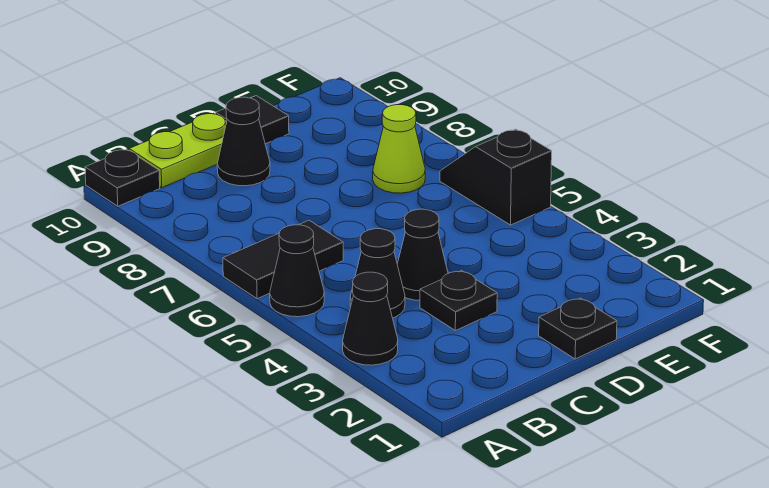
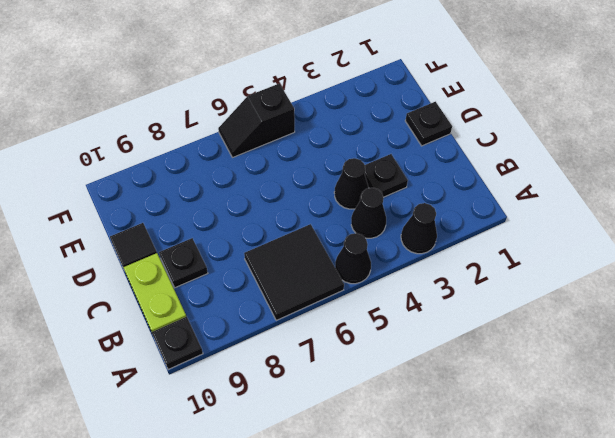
black 1x2 tile [223,220,343,299] -> black 2x2 tile [244,224,344,320]
black 1x1 cone [217,97,270,186] -> black 1x1 plate [159,238,208,288]
lime 1x1 cone [373,105,425,193] -> none

